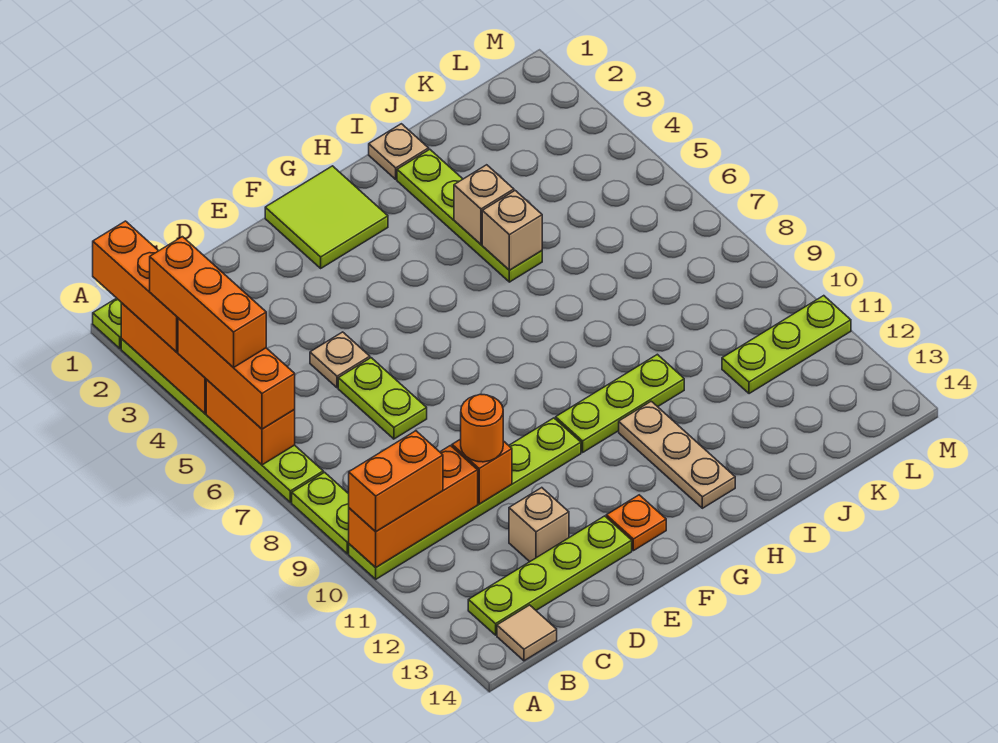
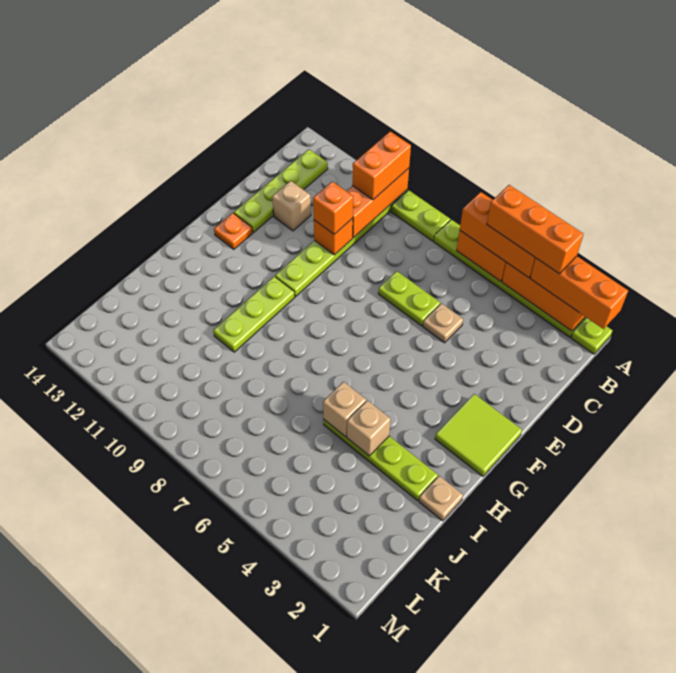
tan 1x1 tile [497,605,557,661] -> none
orange 1x1 round brick [461,394,503,462] -> orange 1x1 brick [313,181,353,234]
tan 1x3 plate [619,401,735,508] -> none
lime 1x3 plate [722,296,851,394] -> none

